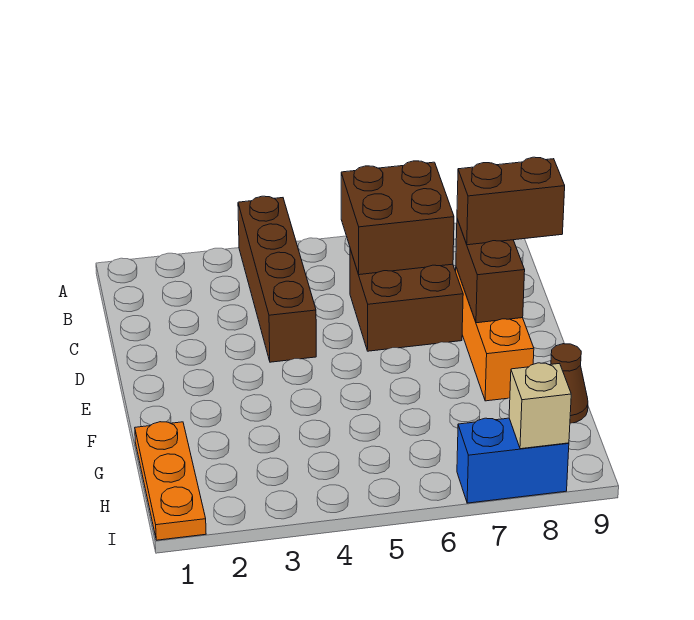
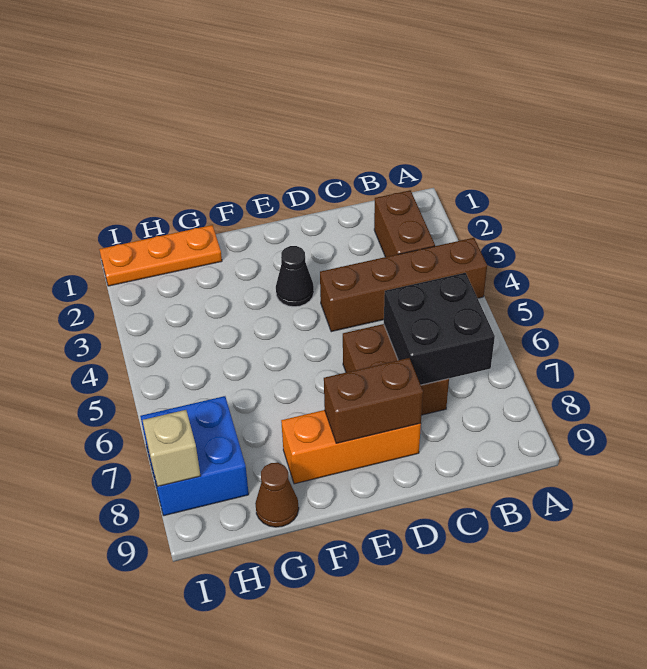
brown 2x2 brick [341,161,454,275] -> black 2x2 brick [384,273,495,385]
brown 1x2 brick [457,157,565,245] -> brown 1x2 brick moved to [374,190,435,257]
none -> black 1x1 cone [276,246,314,307]
blue 1x2 brick [457,418,569,503] -> blue 2x2 brick [140,396,249,516]

